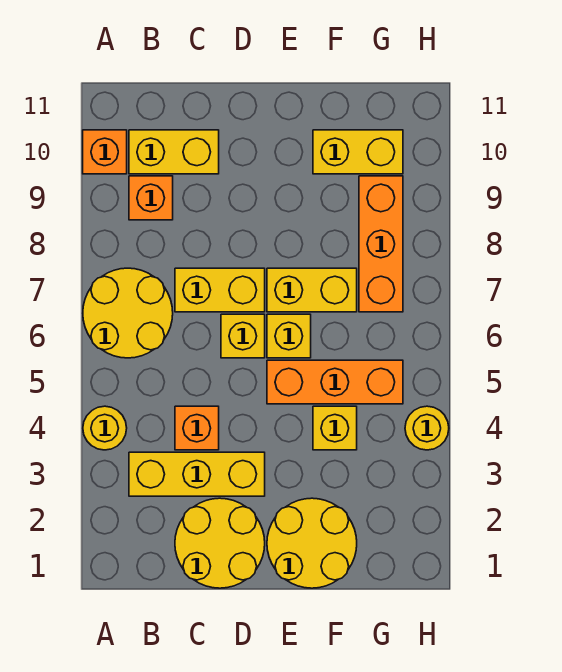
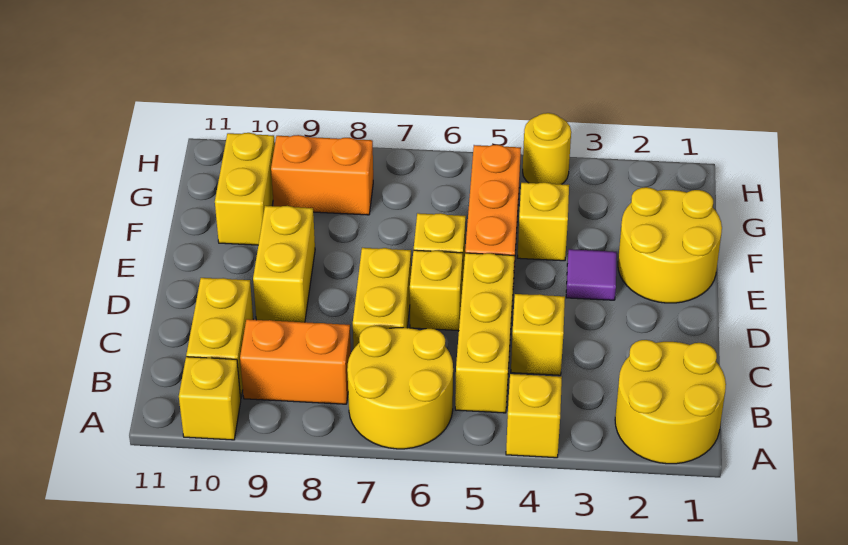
yellow 1x1 round brick [83,406,127,450] -> yellow 1x1 brick [506,374,562,458]
orange 1x1 brick [83,130,127,174] -> yellow 1x1 brick [179,357,241,440]
yellow 1x3 brick [129,452,265,496] -> yellow 1x3 brick moved to [455,253,514,413]
orange 1x1 brick [129,176,173,220] -> orange 1x2 brick [240,319,351,404]
yellow 2x2 round brick [175,498,265,588] -> yellow 2x2 round brick moved to [615,340,726,464]
orange 1x1 brick [175,406,219,450] -> yellow 1x1 brick [511,294,565,375]
none -> purple 1x1 tile [566,249,617,300]
yellow 1x2 brick [267,268,357,312] -> yellow 1x2 brick moved to [253,206,315,322]
orange 1x3 brick [359,176,403,312] -> orange 1x2 brick [271,135,373,215]

